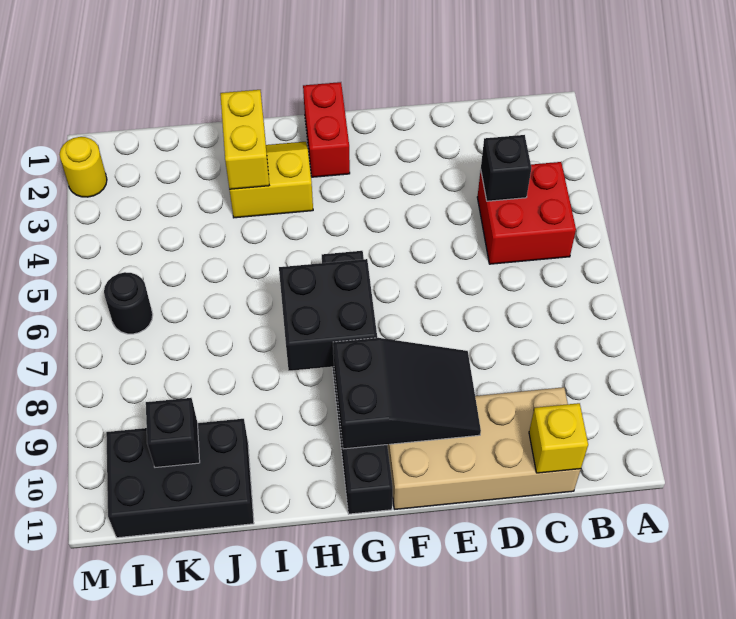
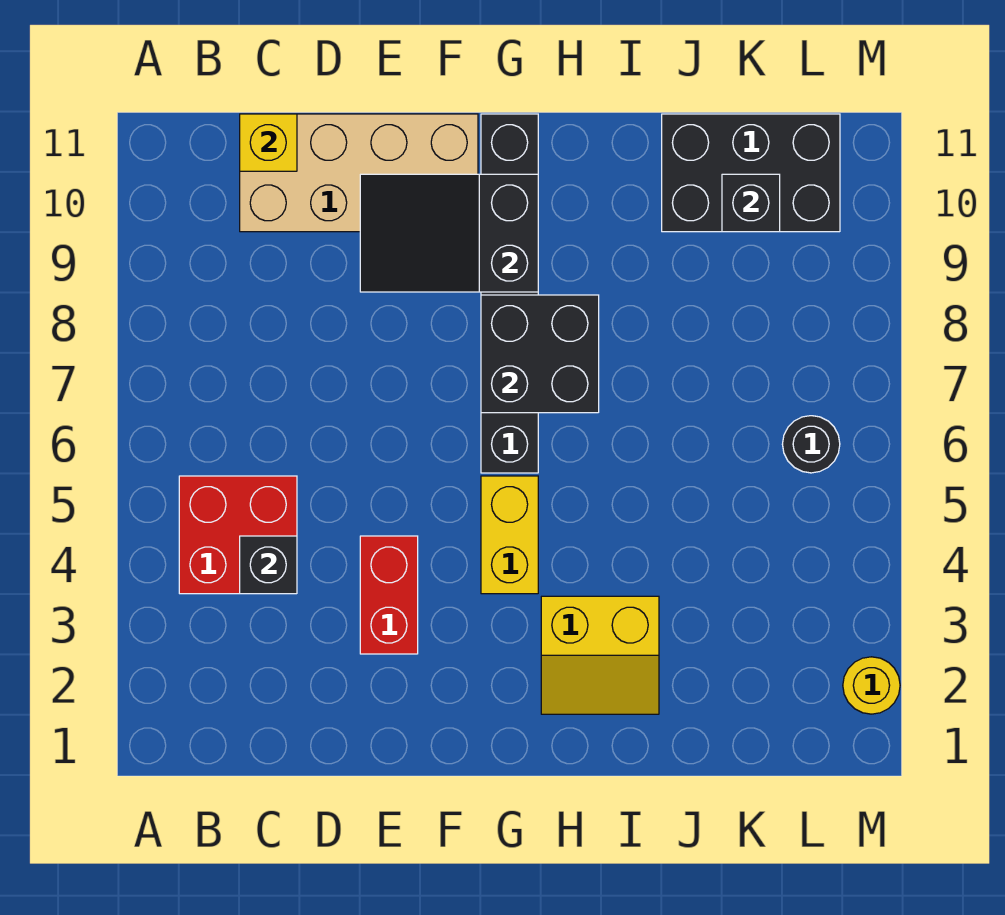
red 1x2 brick [303,82,350,177] -> red 1x2 brick moved to [360,536,418,654]
yellow 1x2 brick [220,90,269,189] -> yellow 1x2 brick moved to [481,476,538,594]

